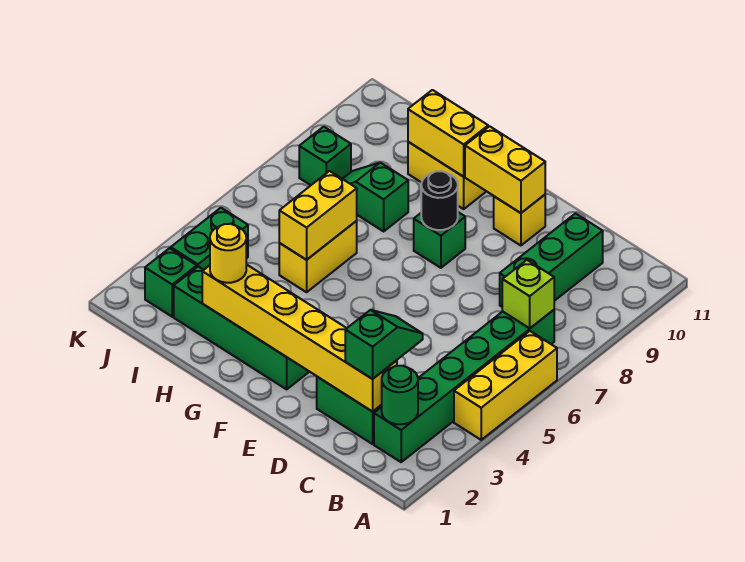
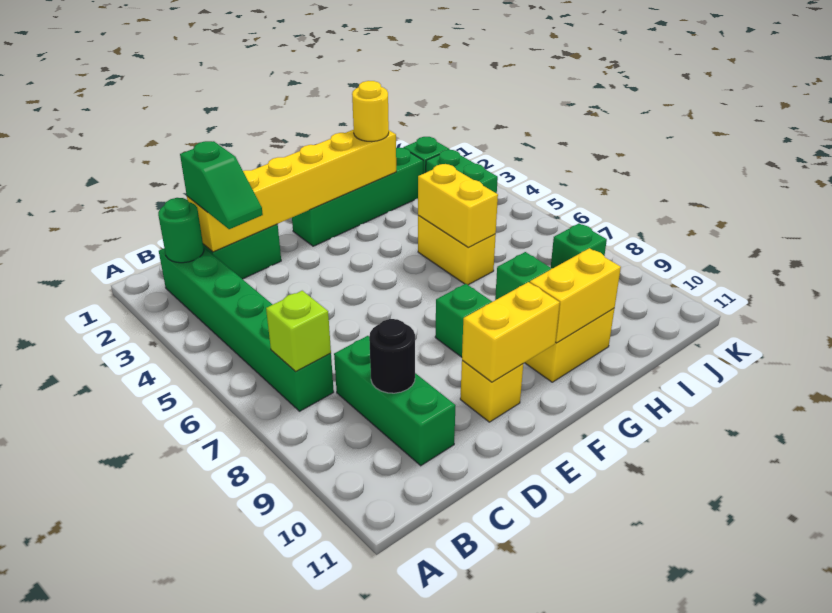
yellow 1x3 brick [454,331,557,440] -> none
black 1x1 round brick [421,171,458,230] -> black 1x1 round brick moved to [369,319,415,393]

